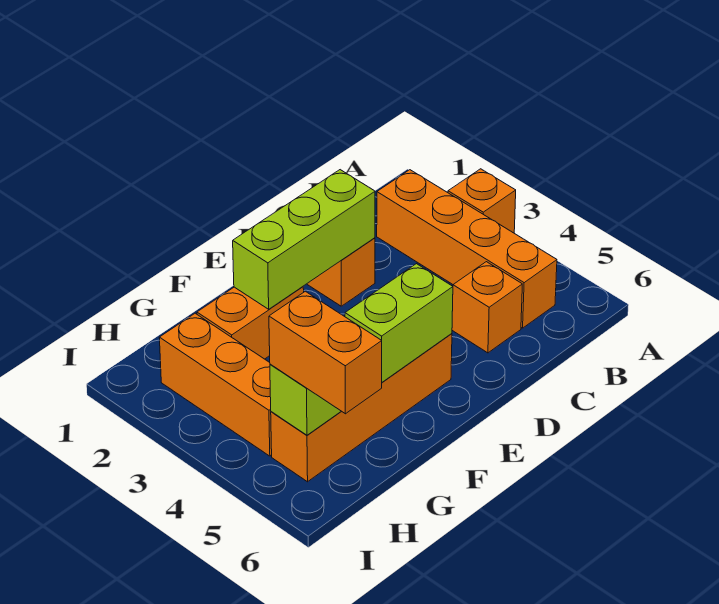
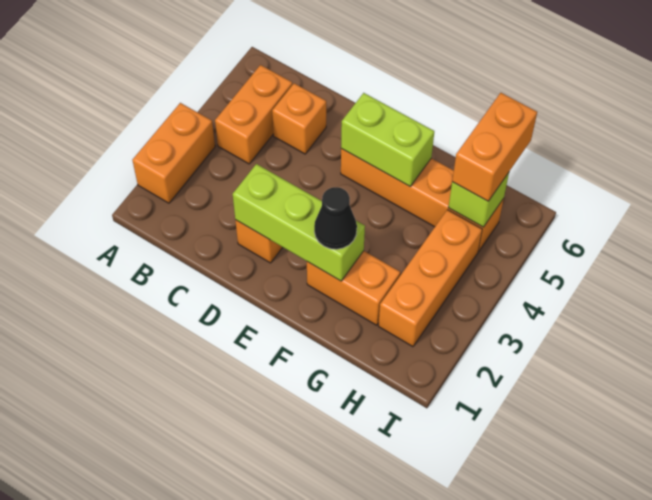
orange 1x1 brick [448,169,516,233] -> orange 1x2 brick [132,103,215,203]
orange 1x4 brick [377,170,557,328] -> orange 1x2 brick [215,65,292,164]
none -> black 1x1 cone [314,187,357,249]

